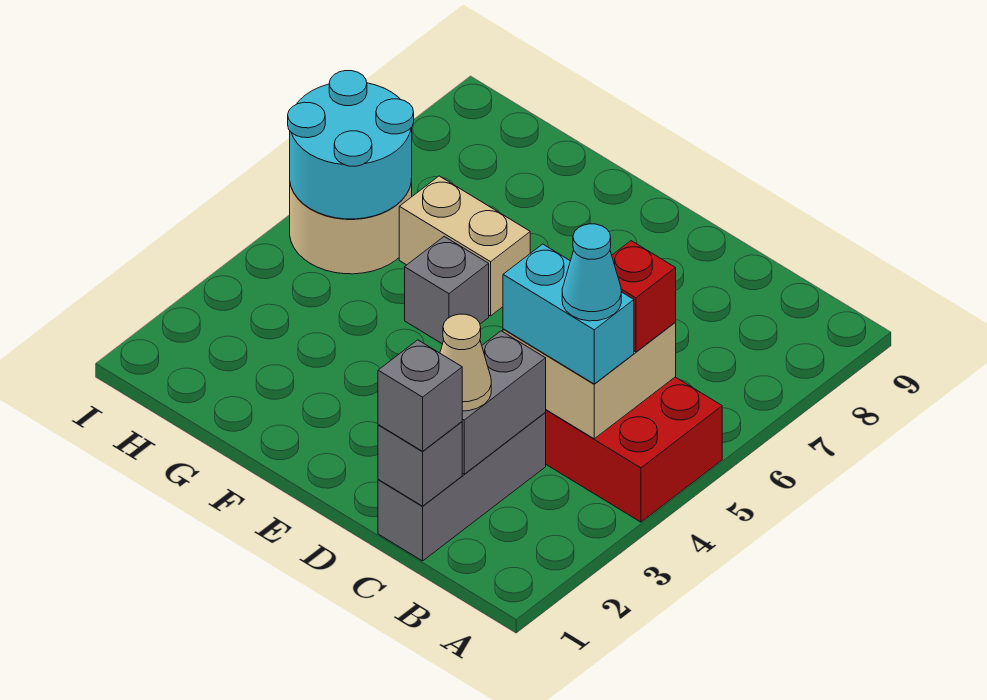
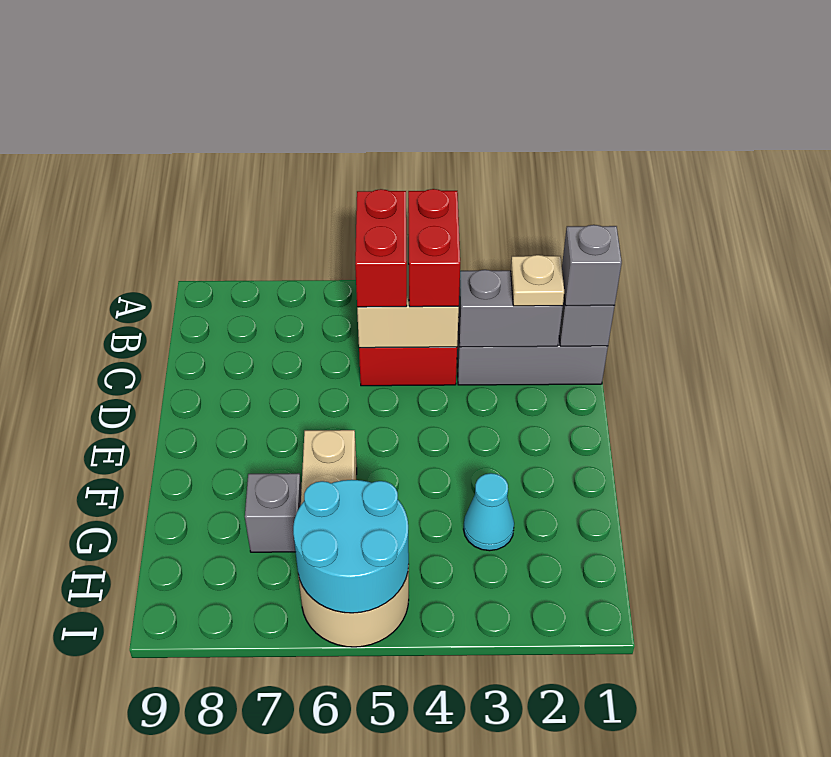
cyan 1x2 brick [503,244,634,384] -> red 1x2 brick [408,189,460,307]
cyan 1x1 cone [562,224,621,321] -> cyan 1x1 cone moved to [464,473,514,551]
red 1x1 brick [612,241,676,352] -> red 1x2 brick [355,189,407,307]
tan 1x1 cone [440,314,491,411] -> tan 1x1 plate [511,255,564,306]
grey 1x1 brick [405,236,489,344] -> grey 1x1 brick moved to [245,473,301,552]

